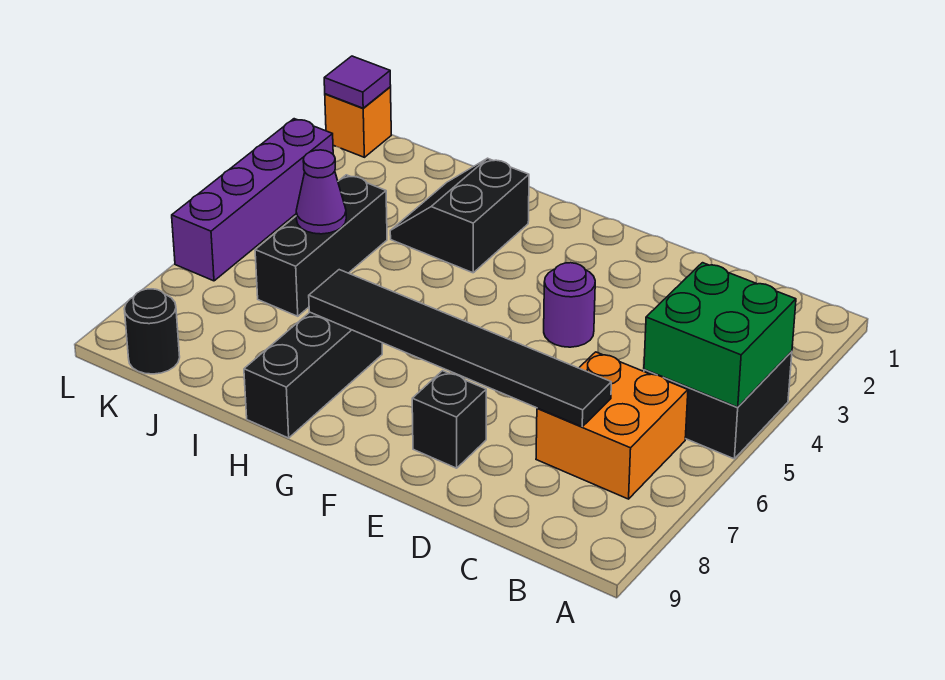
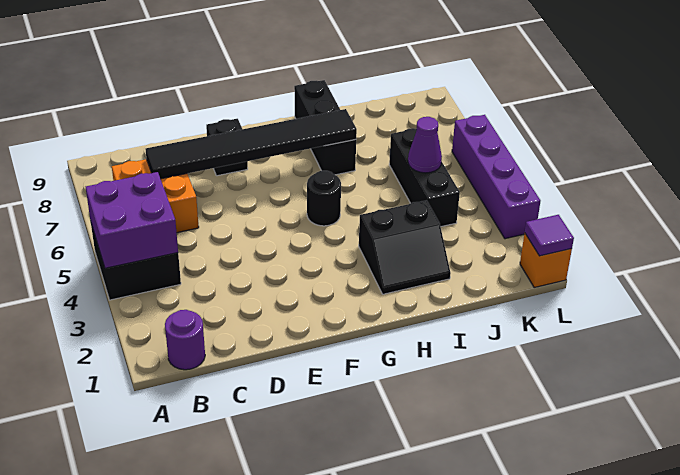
green 2x2 brick [644,263,796,407] -> purple 2x2 brick [86,172,178,268]
purple 1x1 round brick [544,263,595,347] -> purple 1x1 round brick moved to [165,310,205,370]
black 2x2 slope [390,158,529,273] -> black 2x2 slope turned to [359,200,451,294]
black 1x1 round brick [124,289,180,374] -> black 1x1 round brick moved to [307,171,341,226]

